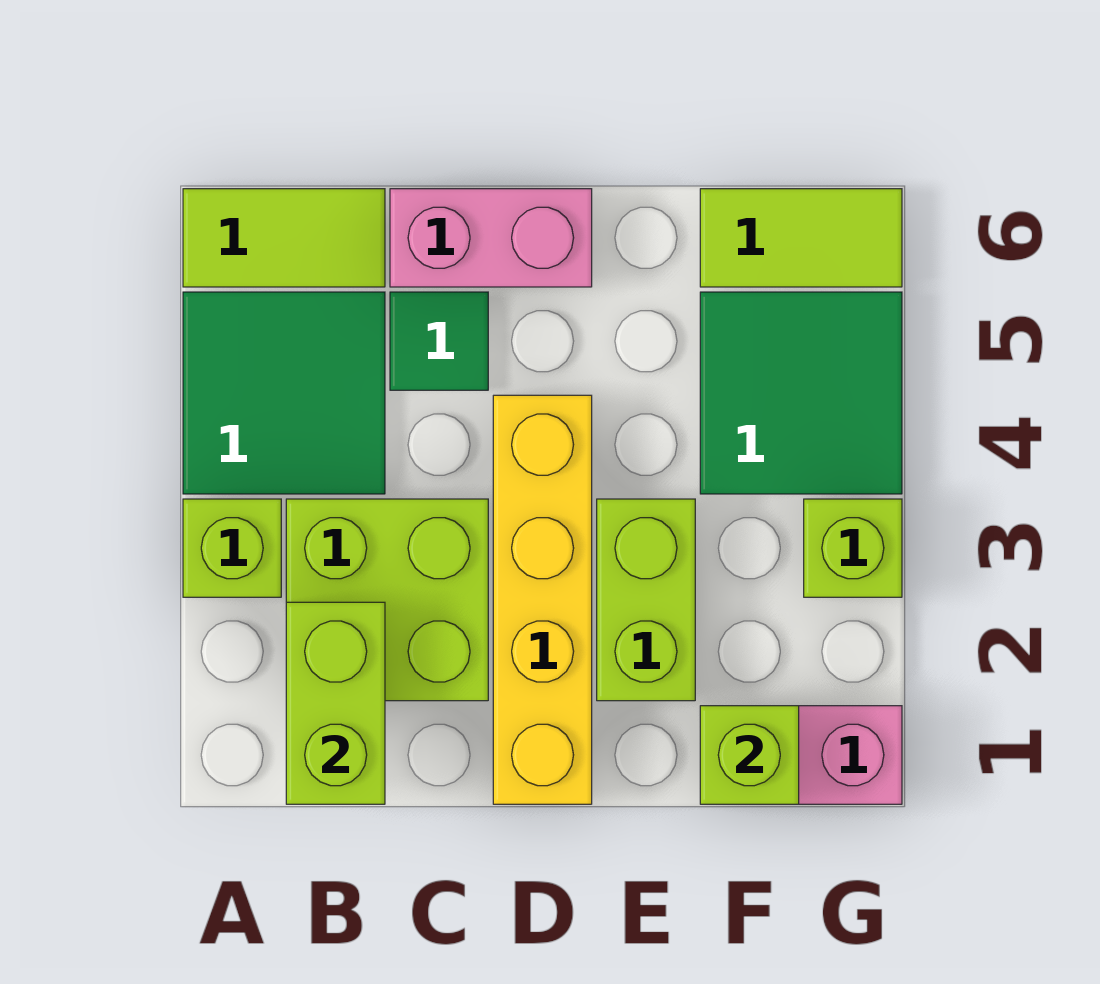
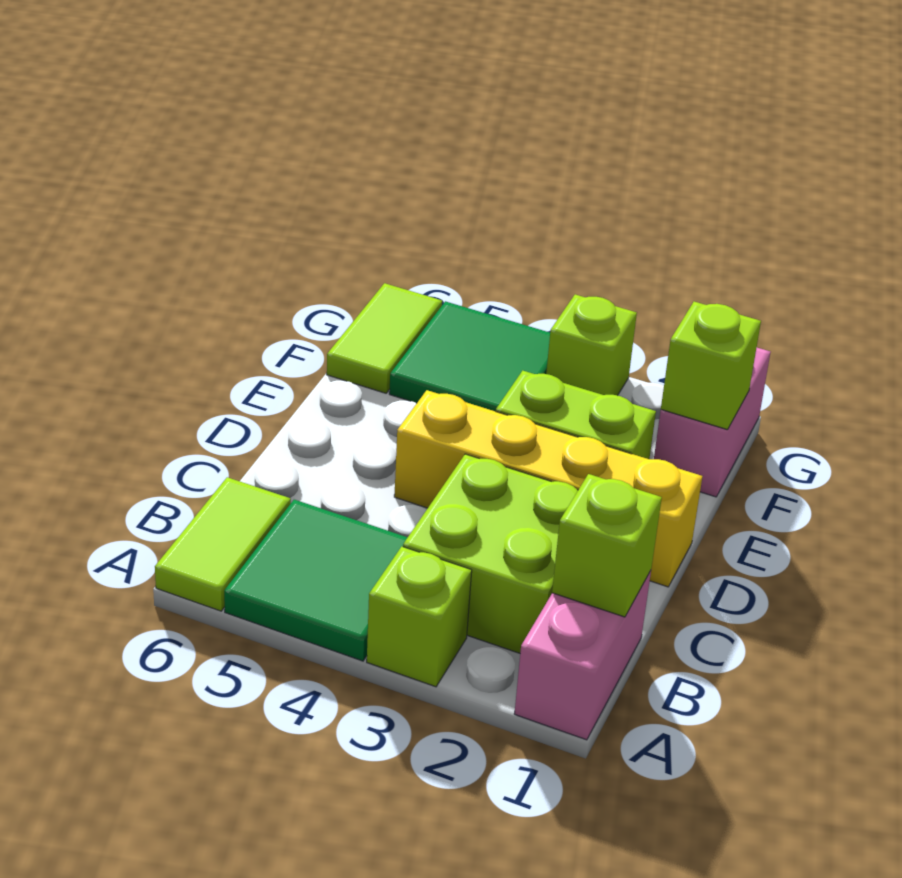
lime 1x2 brick [286,602,385,804] -> lime 1x1 brick [552,474,662,617]
green 1x1 tile [390,292,488,390] -> none
pink 1x2 brick [390,189,592,287] -> pink 1x2 brick moved to [514,571,651,740]

